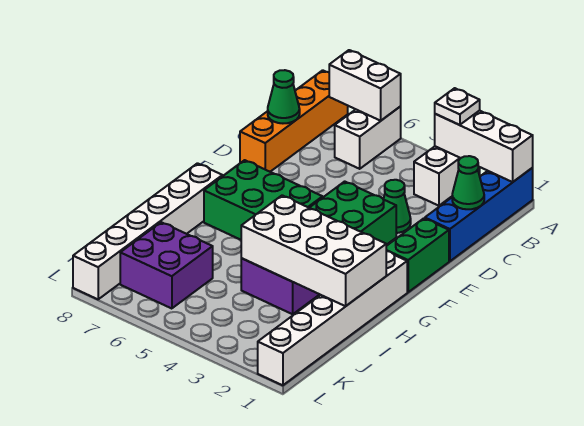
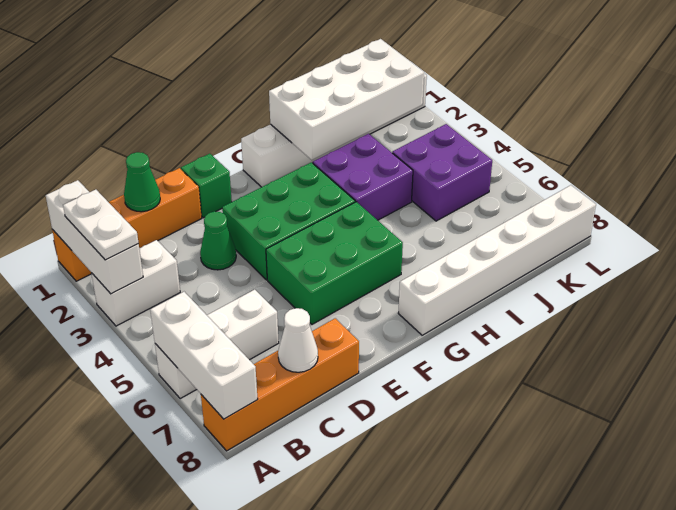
blue 1x4 brick [425,168,533,261] -> orange 1x4 brick [52,168,202,281]
white 1x1 plate [435,88,480,125] -> white 1x2 plate [63,190,138,260]
white 1x2 brick [335,107,401,169] -> white 1x3 brick [155,290,279,399]
white 1x2 brick [329,50,401,121] -> white 1x3 brick [150,292,258,419]
green 1x1 cone [268,70,300,123] -> white 1x1 cone [278,308,318,372]
green 1x2 brick [386,218,449,292] -> green 1x1 brick [181,154,232,218]
green 2x3 brick [204,160,323,240] -> green 2x3 brick turned to [266,202,403,324]
white 2x4 brick [241,195,386,306] -> white 2x4 brick turned to [269,39,424,160]
purple 2x2 brick [120,222,213,309] -> purple 2x2 brick moved to [392,124,492,221]

